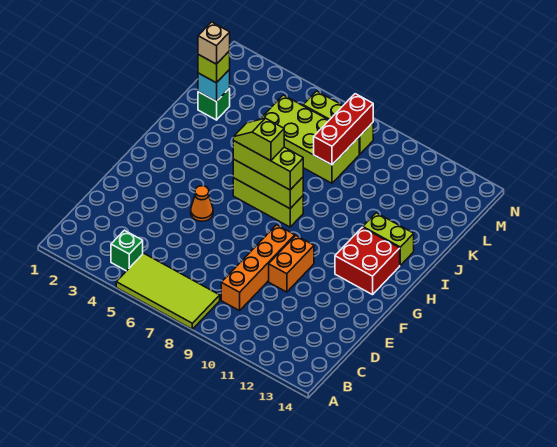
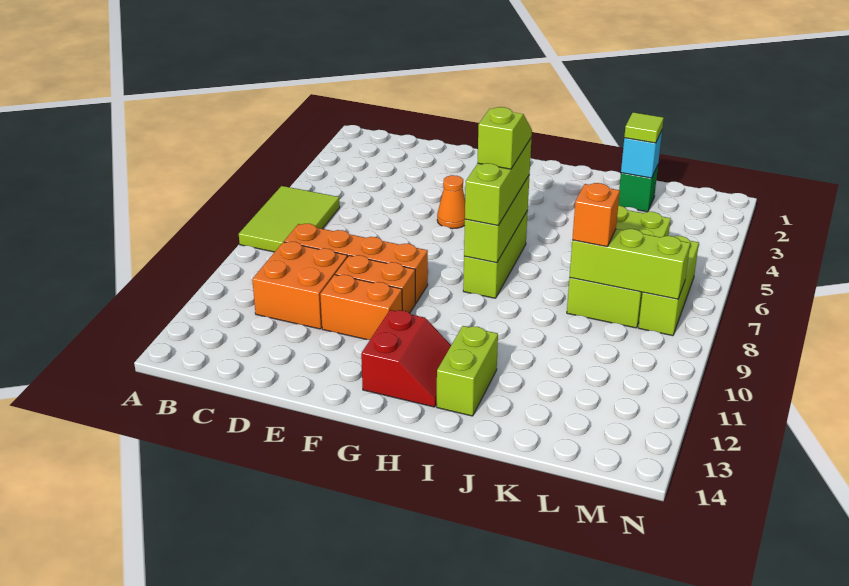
lime 2x4 tile [116,253,220,329] -> lime 2x3 tile [239,186,340,252]
green 1x1 brick [111,230,143,271] -> none
none -> orange 2x2 brick [252,242,347,329]
none -> orange 1x2 brick [320,275,402,340]
red 2x2 brick [335,227,400,295] -> red 2x2 slope [361,310,451,407]
lime 1x1 brick [198,51,230,83] -> lime 1x1 tile [624,112,664,143]
tan 1x1 brick [198,22,230,64] -> none
red 1x3 brick [314,94,373,165] -> lime 1x3 brick [570,229,690,299]
none -> orange 1x1 brick [572,183,620,247]

